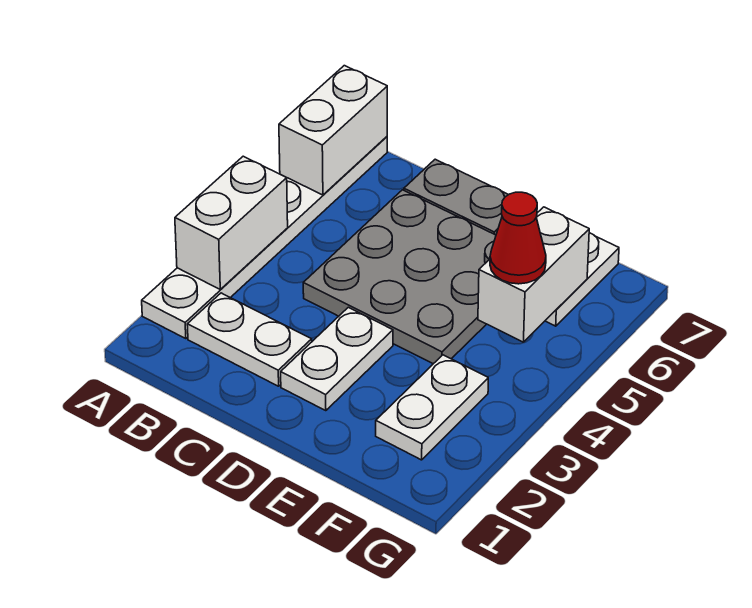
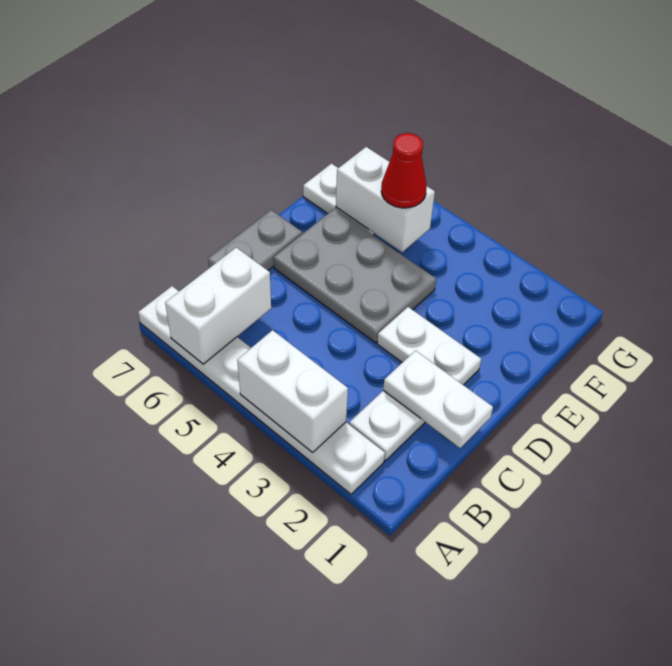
white 1x2 brick [279,66,387,195] -> white 1x2 brick turned to [165,247,271,364]
grey 3x3 plate [303,190,496,364] -> grey 2x3 plate [274,209,436,343]
white 1x2 plate [376,355,488,460] -> white 1x2 plate moved to [383,351,493,448]

